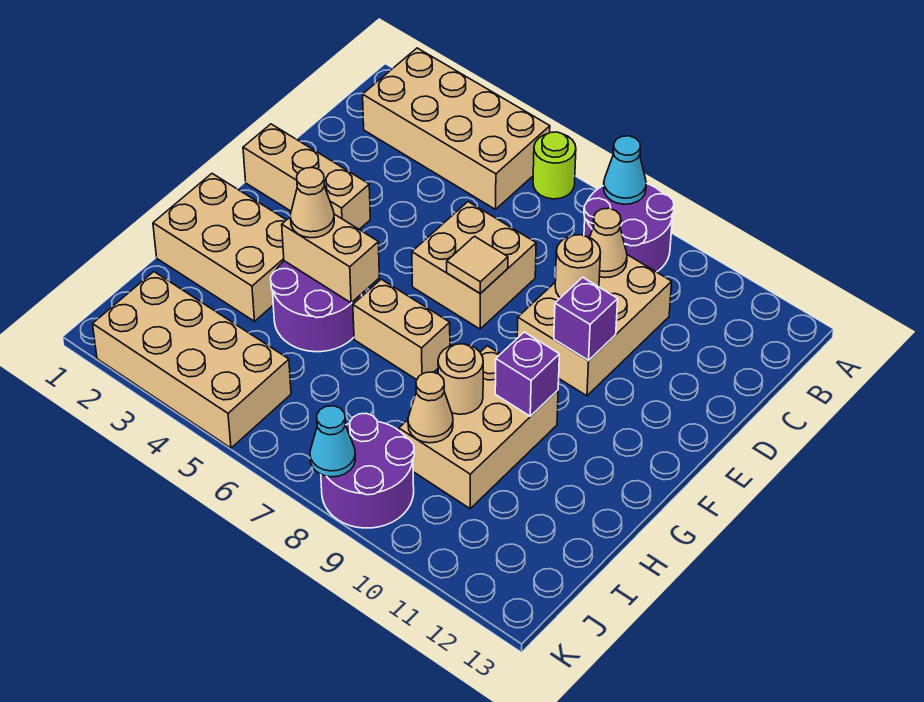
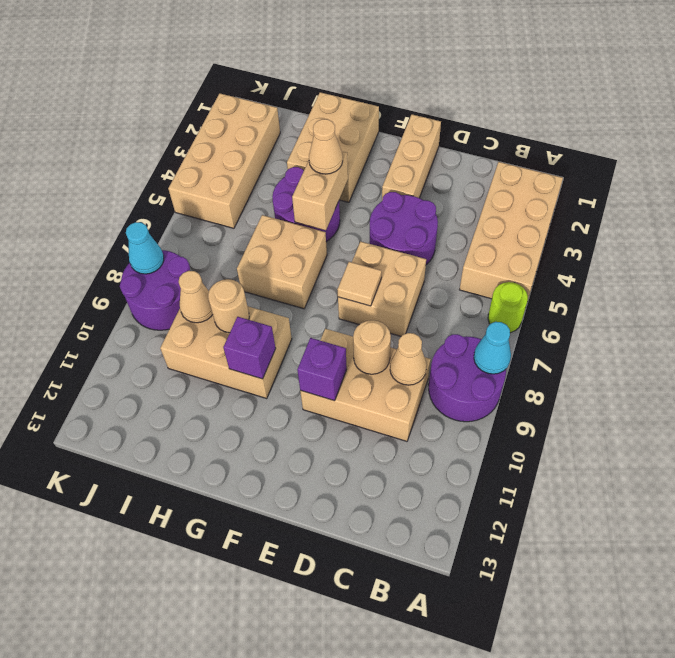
none -> purple 2x2 round brick [370,192,438,265]
tan 1x2 brick [353,279,450,380] -> tan 2x2 brick [237,215,327,309]

